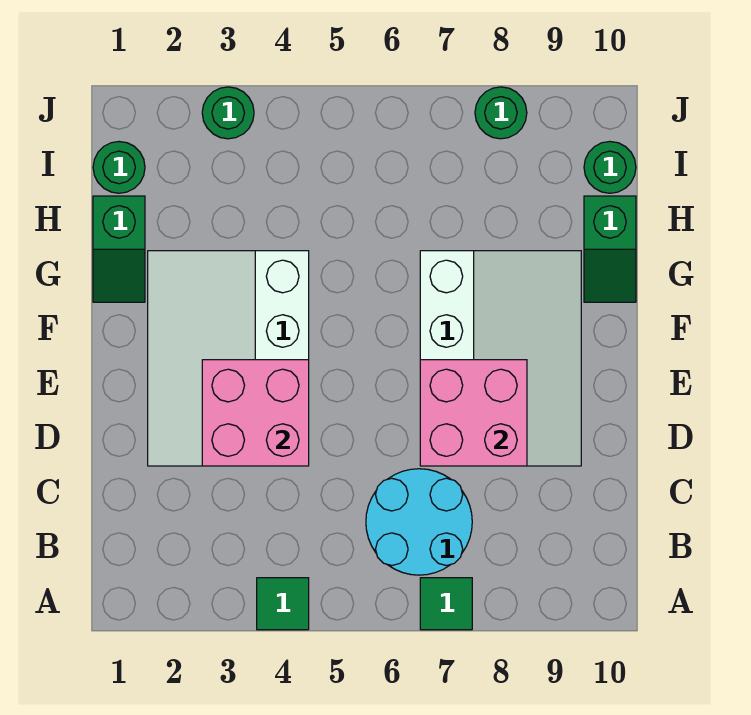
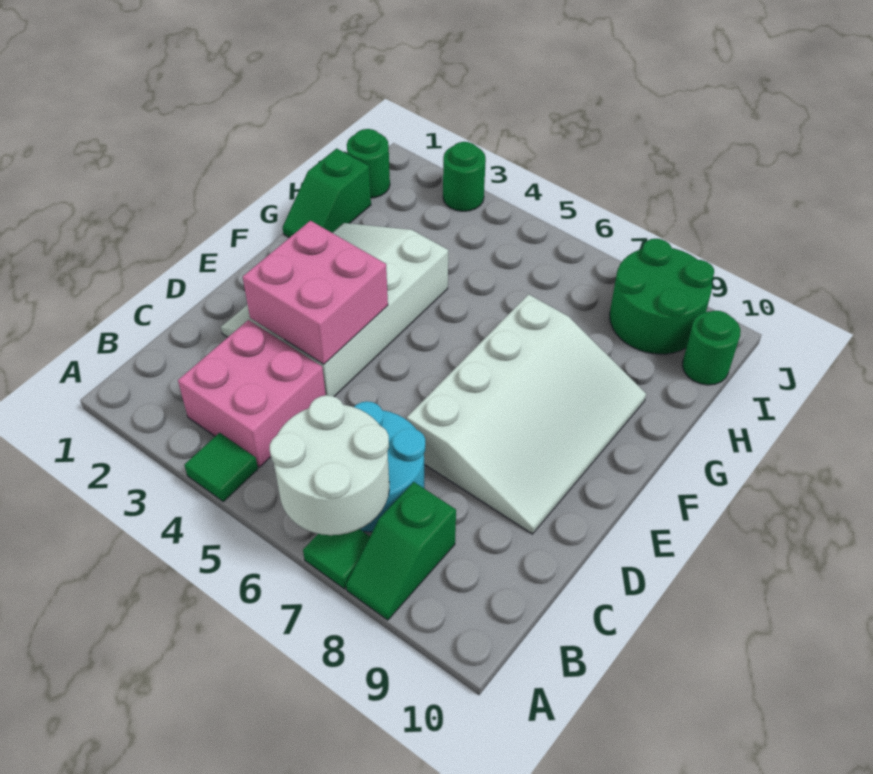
none -> white 2x2 round brick [269,395,389,535]
pink 2x2 brick [420,360,527,466] -> pink 2x2 brick moved to [178,320,326,467]
green 1x2 slope [584,196,636,302] -> green 1x2 slope moved to [346,482,456,620]
green 1x1 round brick [475,87,527,139] -> green 2x2 round brick [610,239,714,354]

